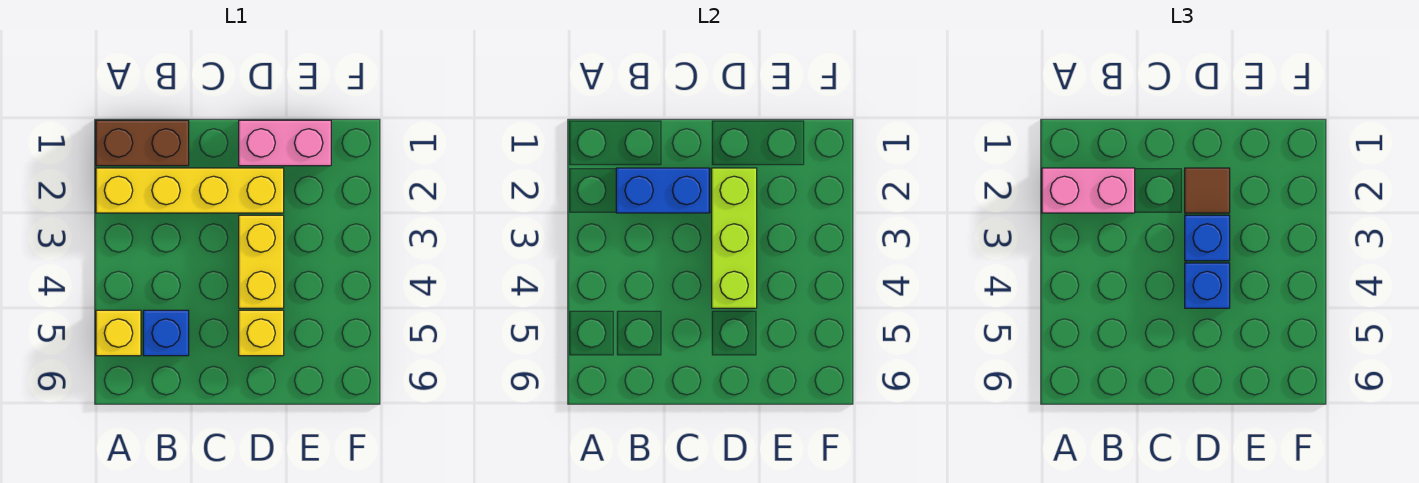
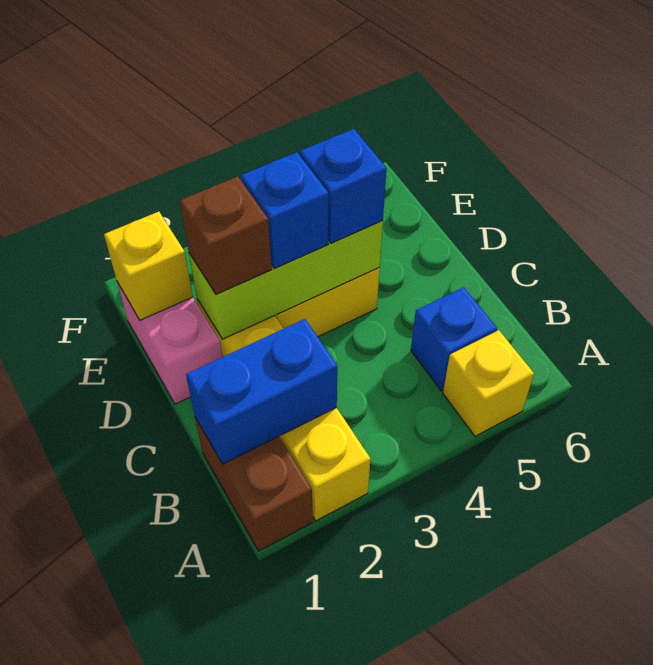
pink 1x2 brick [1042,168,1135,213] -> none
blue 1x2 brick [616,168,709,213] -> blue 1x2 brick turned to [186,319,337,464]
brown 1x1 tile [1185,168,1230,213] -> brown 1x1 brick [180,177,272,294]
yellow 1x1 brick [239,310,284,356] -> yellow 1x1 brick moved to [104,212,193,320]

